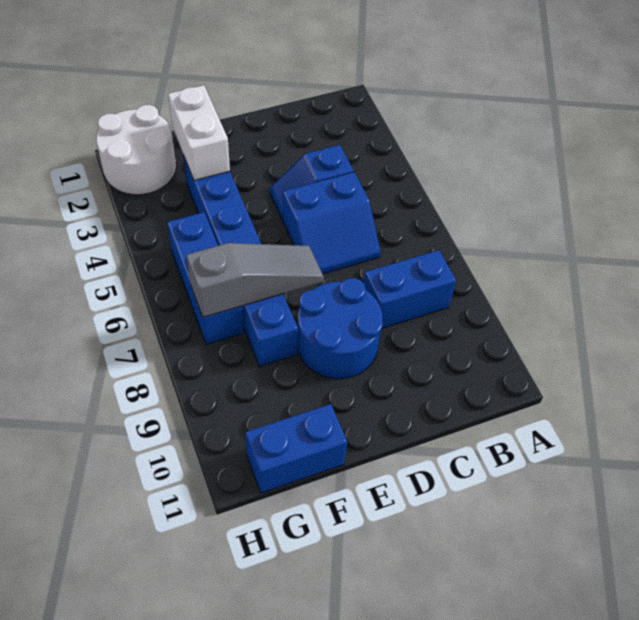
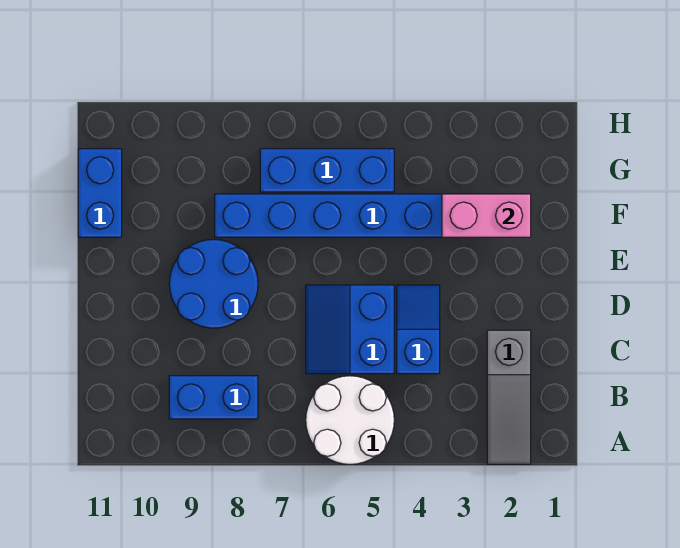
blue 1x2 brick [364,250,456,328] -> blue 1x2 brick turned to [169,376,258,419]
grey 1x3 slope [187,243,324,317] -> grey 1x3 slope moved to [487,330,531,464]
white 1x2 brick [168,85,230,180] -> pink 1x2 brick [442,194,531,237]
white 2x2 round brick [96,105,176,195] -> white 2x2 round brick moved to [306,376,394,464]

